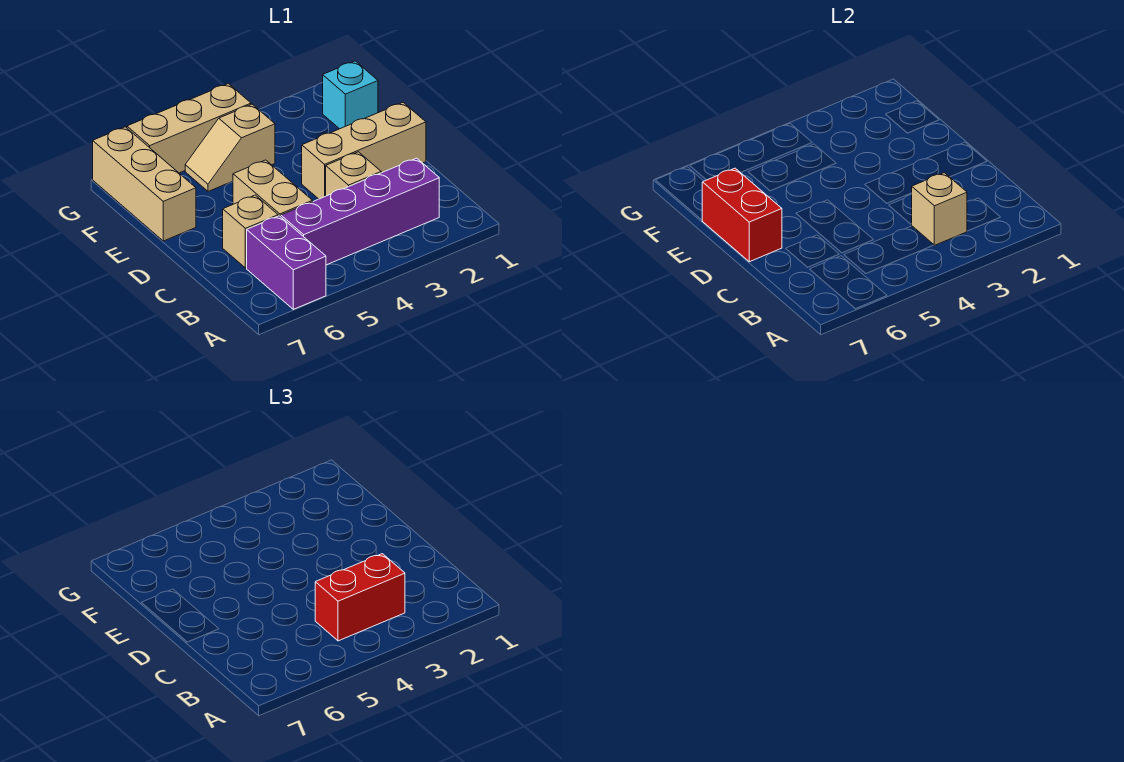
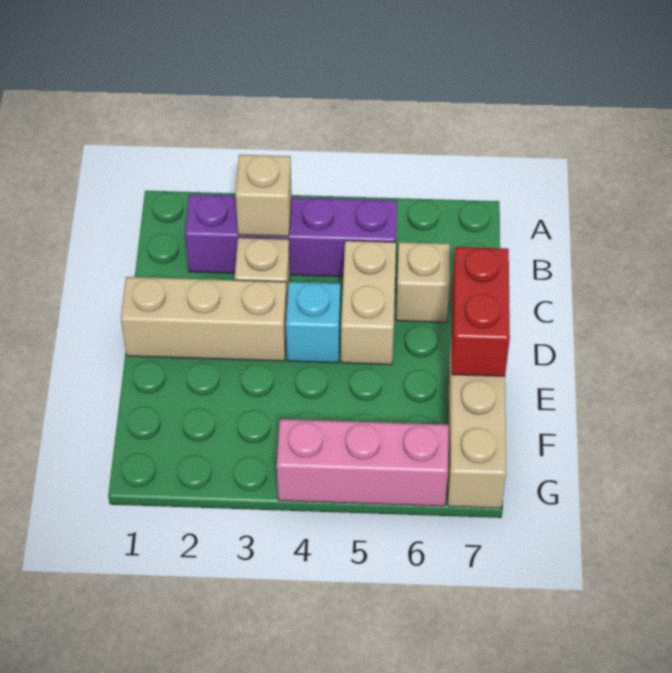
purple 1x2 brick [247,216,326,309] -> none
red 1x2 brick [315,554,405,641] -> none
cyan 1x1 brick [323,61,378,129] -> cyan 1x1 brick moved to [286,282,340,363]
tan 1x2 slope [185,104,275,191] -> none
tan 1x3 brick [127,84,251,173] -> pink 1x3 brick [277,419,448,506]

